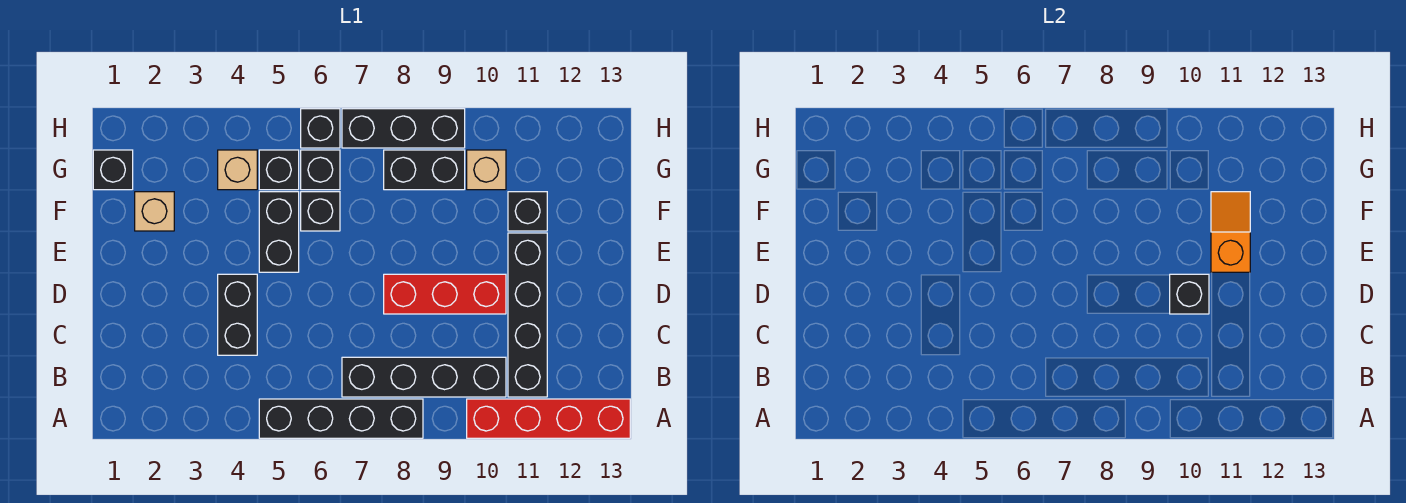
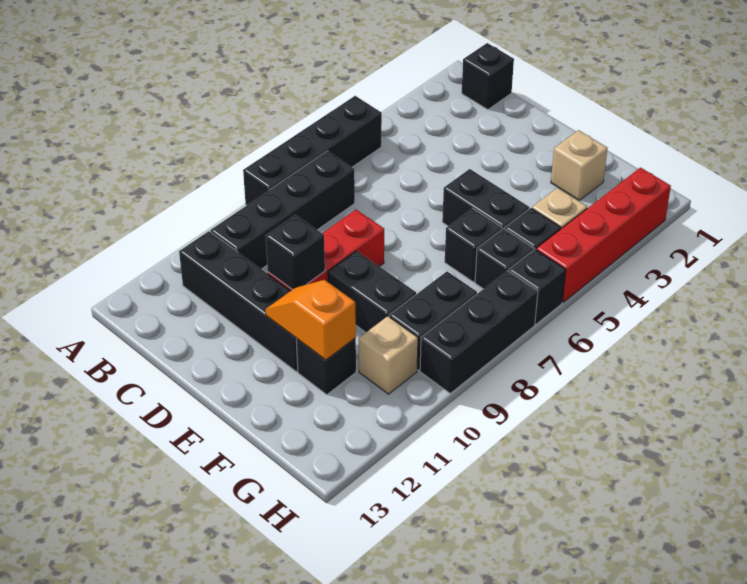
red 1x4 brick [467,399,630,438] -> red 1x4 brick moved to [536,168,671,302]
black 1x2 brick [218,274,257,355] -> black 1x2 brick moved to [328,251,416,332]
orange 1x2 slope [1211,192,1250,272] -> orange 1x2 slope turned to [266,280,356,360]
black 1x1 brick [93,150,133,190] -> black 1x1 brick moved to [462,43,514,110]

